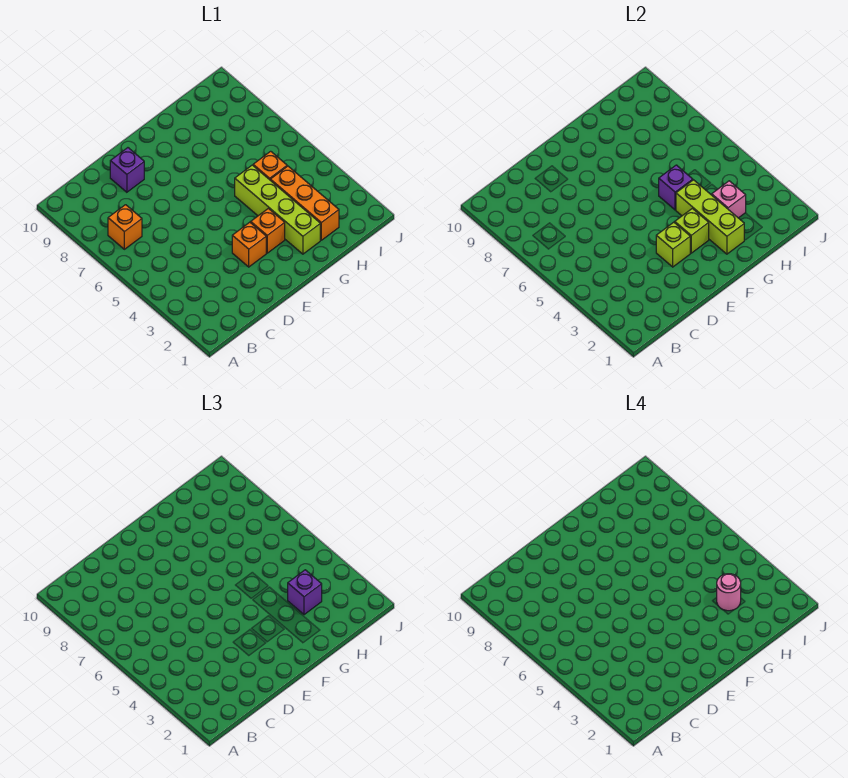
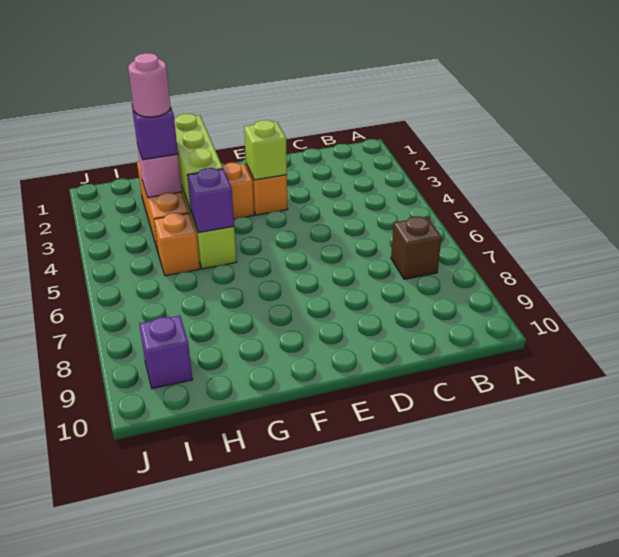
orange 1x1 brick [108,205,142,249] -> brown 1x1 brick [391,216,442,279]
purple 1x1 brick [110,148,144,192] -> purple 1x1 brick moved to [139,316,193,389]
lime 1x1 brick [675,208,709,253] -> none

